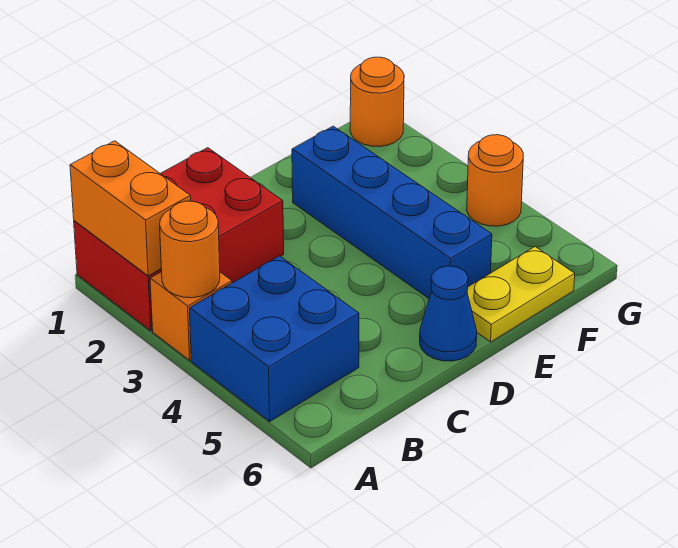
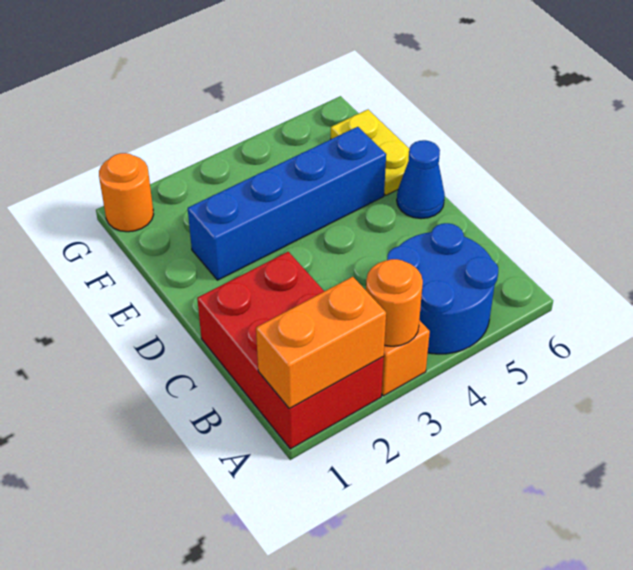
blue 2x2 brick [190,256,359,421] -> blue 2x2 round brick [387,223,498,354]
orange 1x1 round brick [467,135,523,226] -> none

